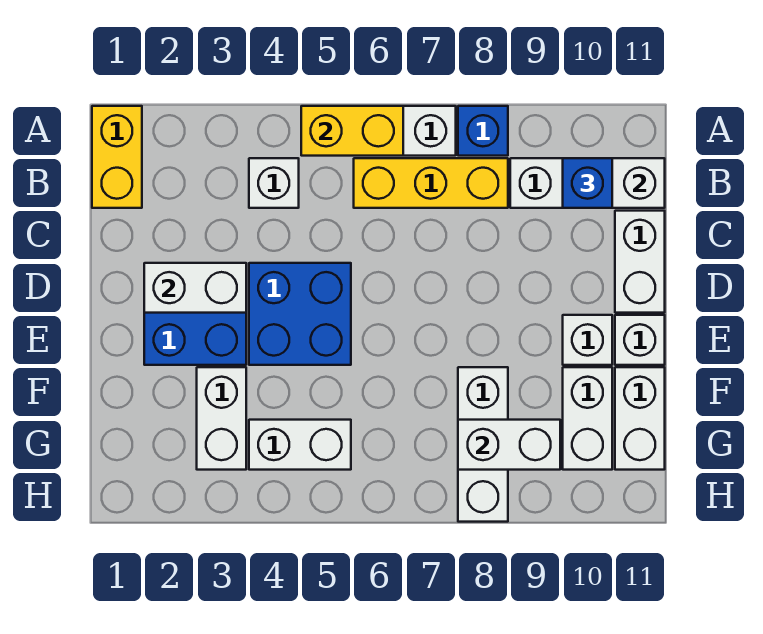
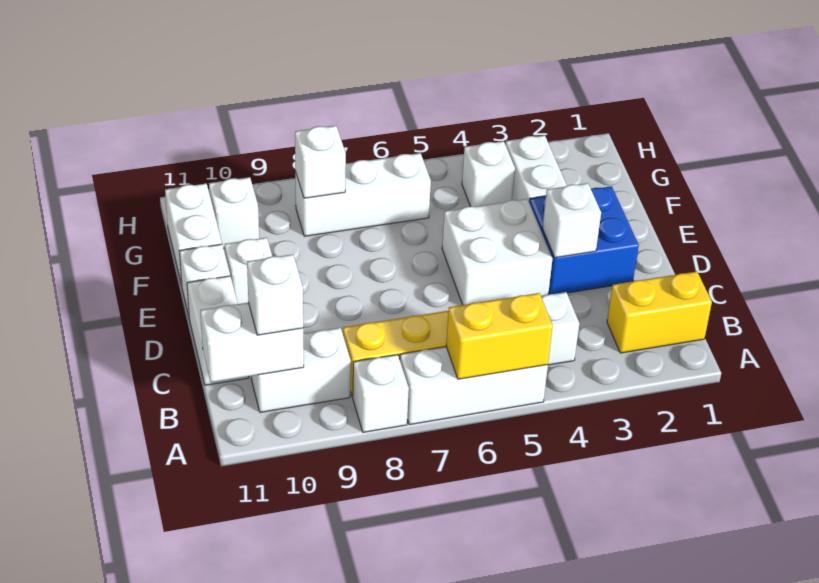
yellow 1x2 brick [92,106,142,208] -> yellow 1x2 brick turned to [607,271,712,353]
blue 1x1 brick [458,106,508,156] -> white 1x1 brick [353,355,409,432]
blue 1x1 brick [563,158,612,208] -> white 1x1 brick [247,254,303,335]
white 1x2 brick [144,263,246,313] -> white 1x1 brick [542,183,601,258]
blue 2x2 brick [249,263,351,365] -> white 2x2 brick [442,199,552,305]
white 1x3 brick [458,367,508,522] -> white 1x3 brick turned to [295,153,431,236]
white 1x2 brick [563,367,612,470] -> white 1x1 brick [209,177,259,248]
white 1x2 brick [249,420,351,470] -> white 1x1 brick [462,141,515,207]
white 1x2 brick [458,420,560,470] -> white 1x1 brick [295,126,346,198]

